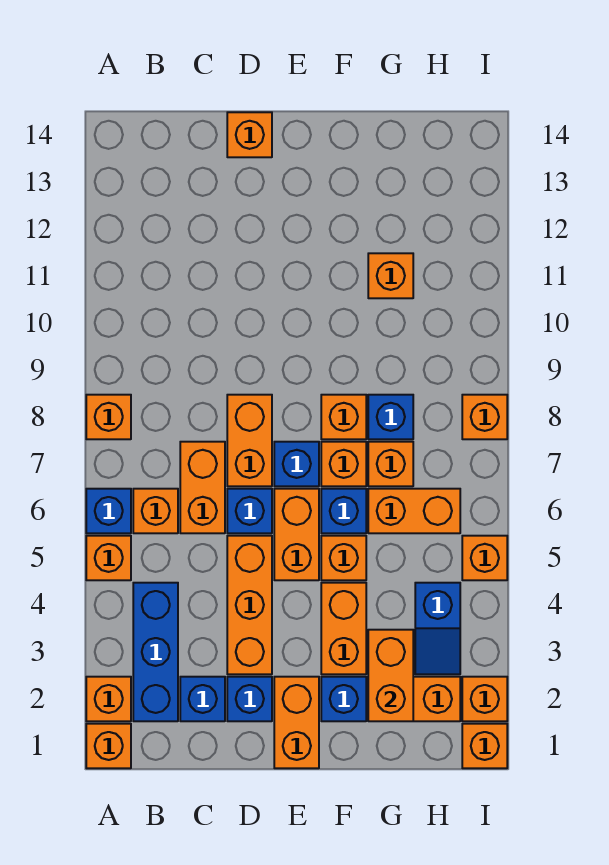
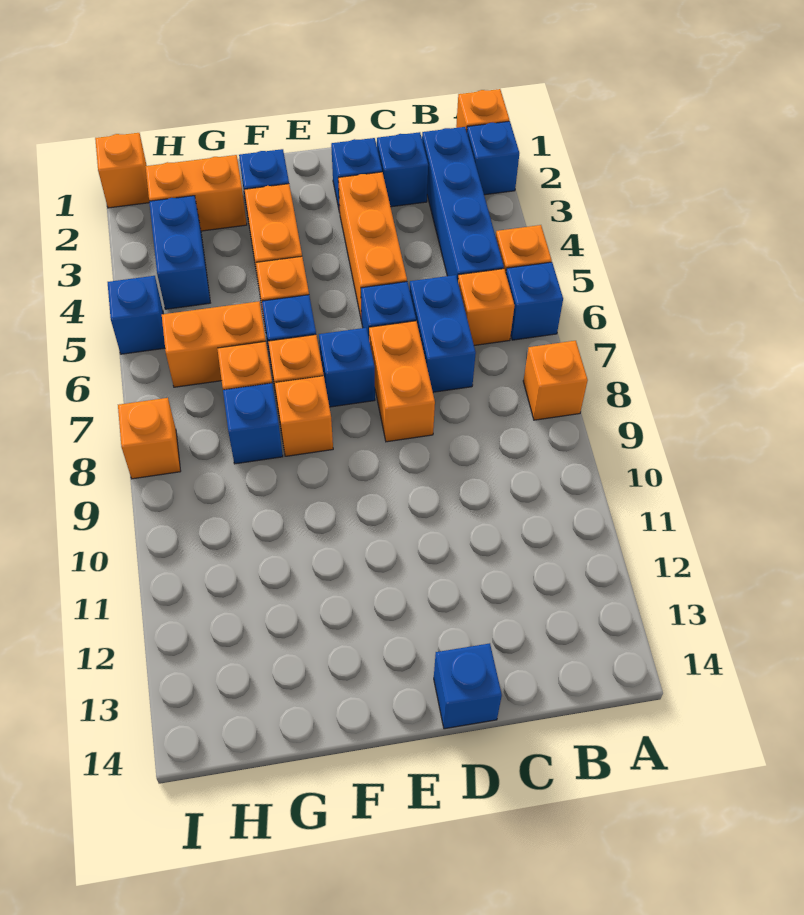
orange 1x1 brick [86,677,131,721] -> blue 1x1 brick [467,121,519,195]
blue 1x3 brick [133,583,178,721] -> blue 1x4 brick [422,127,504,280]
orange 1x2 brick [180,442,225,533] -> blue 1x2 brick [410,275,476,392]
orange 1x1 brick [227,112,272,157] -> blue 1x1 brick [434,643,502,729]
orange 1x2 brick [274,677,319,768] -> none
orange 1x2 brick [274,489,319,580] -> none
orange 1x2 brick [368,630,413,721] -> none
orange 1x1 brick [368,253,413,298] -> none
blue 1x2 slope [415,583,460,674] -> blue 1x2 brick [149,196,210,309]
orange 1x1 brick [462,677,507,721] -> none
orange 1x1 brick [462,536,507,580] -> blue 1x1 brick [108,276,165,354]

